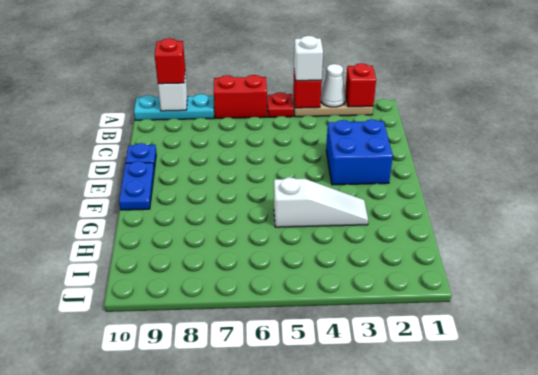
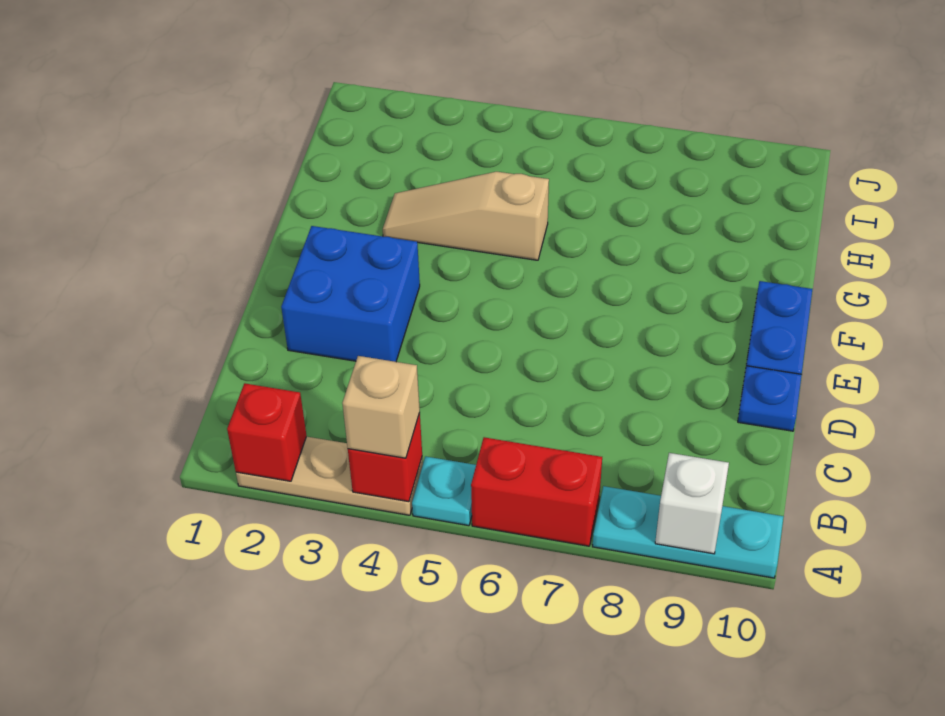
white 1x1 cone [321,64,346,107] -> none
white 1x1 brick [294,36,323,81] -> tan 1x1 brick [342,356,420,458]
red 1x1 plate [267,92,294,117] -> cyan 1x1 plate [412,456,476,526]
red 1x1 brick [155,38,185,84] -> none
white 1x3 slope [274,177,368,227] -> tan 1x3 slope [383,172,549,260]

